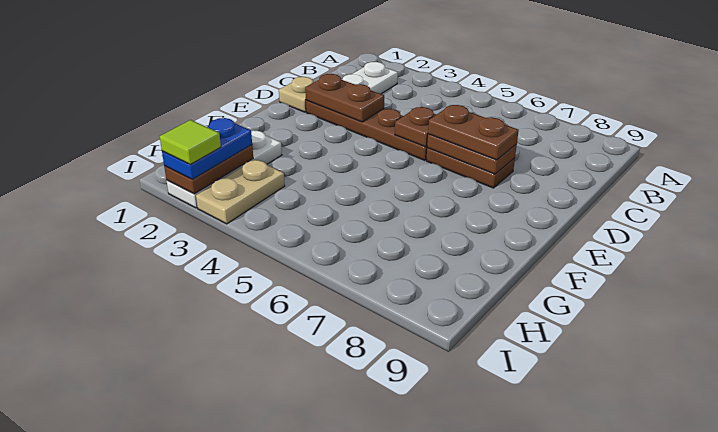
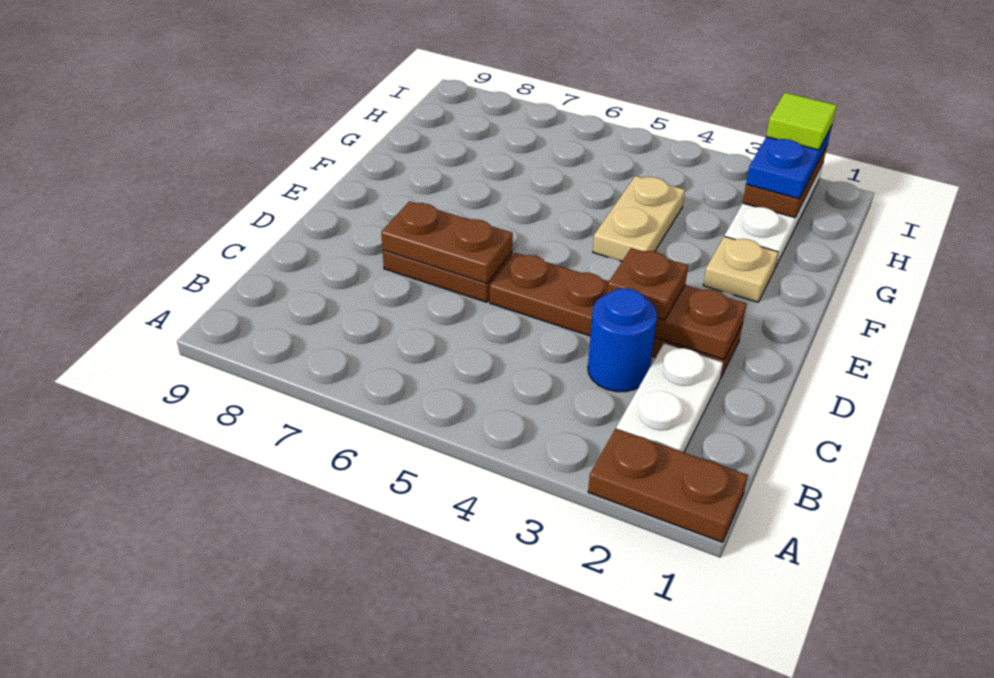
none -> blue 1x1 round brick [588,288,657,392]
tan 1x1 plate [279,77,313,112] -> tan 1x1 plate moved to [703,236,778,302]
brown 1x1 plate [395,107,437,147] -> brown 1x1 plate moved to [607,248,688,320]
brown 1x2 plate [428,105,519,160] -> brown 1x2 plate moved to [588,429,748,542]
tan 1x2 plate [196,160,285,224] -> tan 1x2 plate moved to [593,176,685,261]

